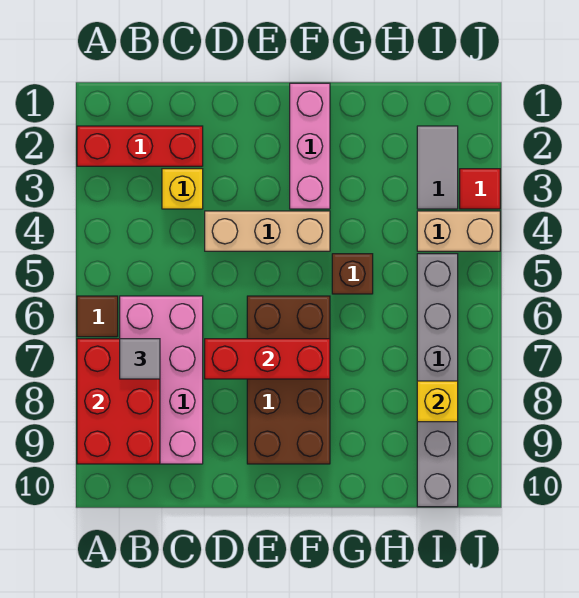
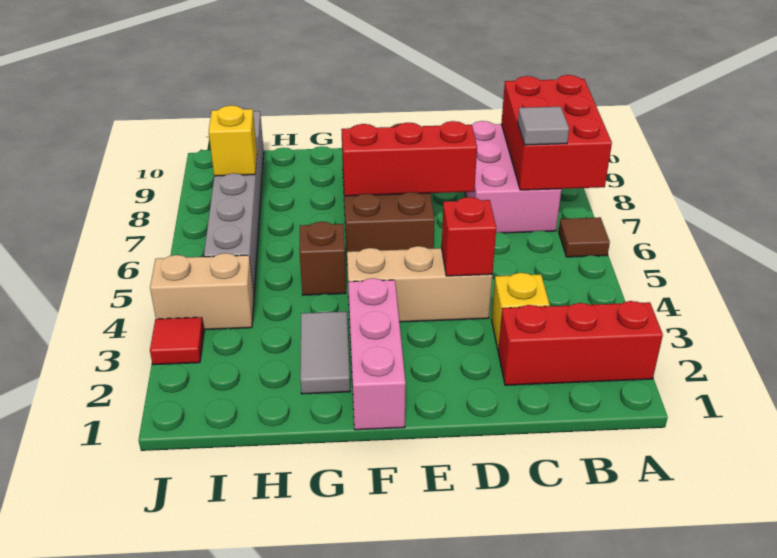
pink 2x4 brick [120,296,203,464] -> pink 2x3 brick [465,121,561,233]
none -> red 1x1 brick [441,197,496,276]
grey 1x2 tile [417,126,458,209] -> grey 1x2 tile moved to [300,312,350,394]

